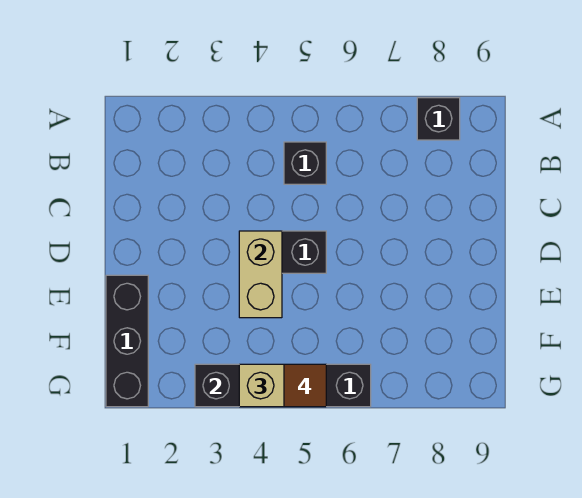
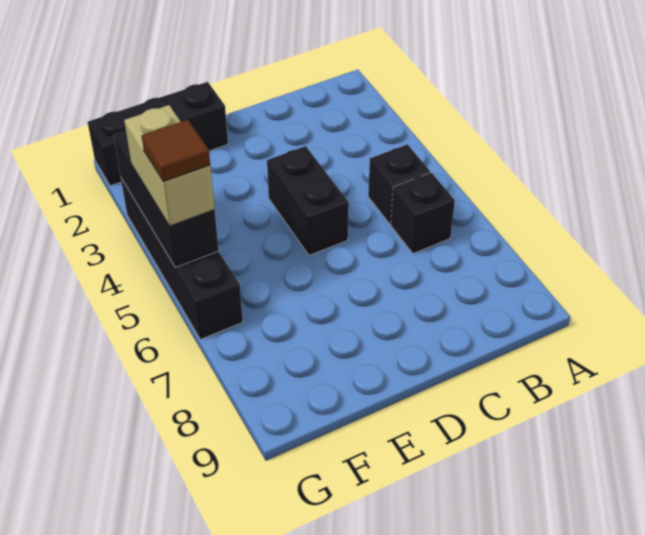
black 1x1 brick [417,98,460,140] -> black 1x1 brick moved to [391,173,455,253]
tan 1x2 brick [239,231,282,318] -> none

